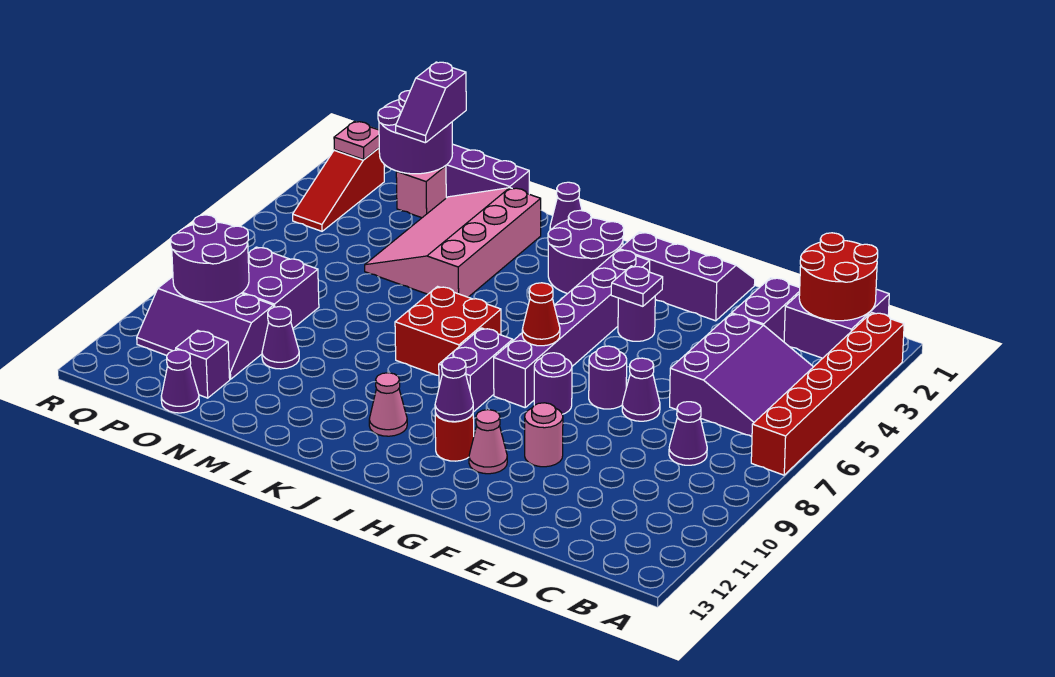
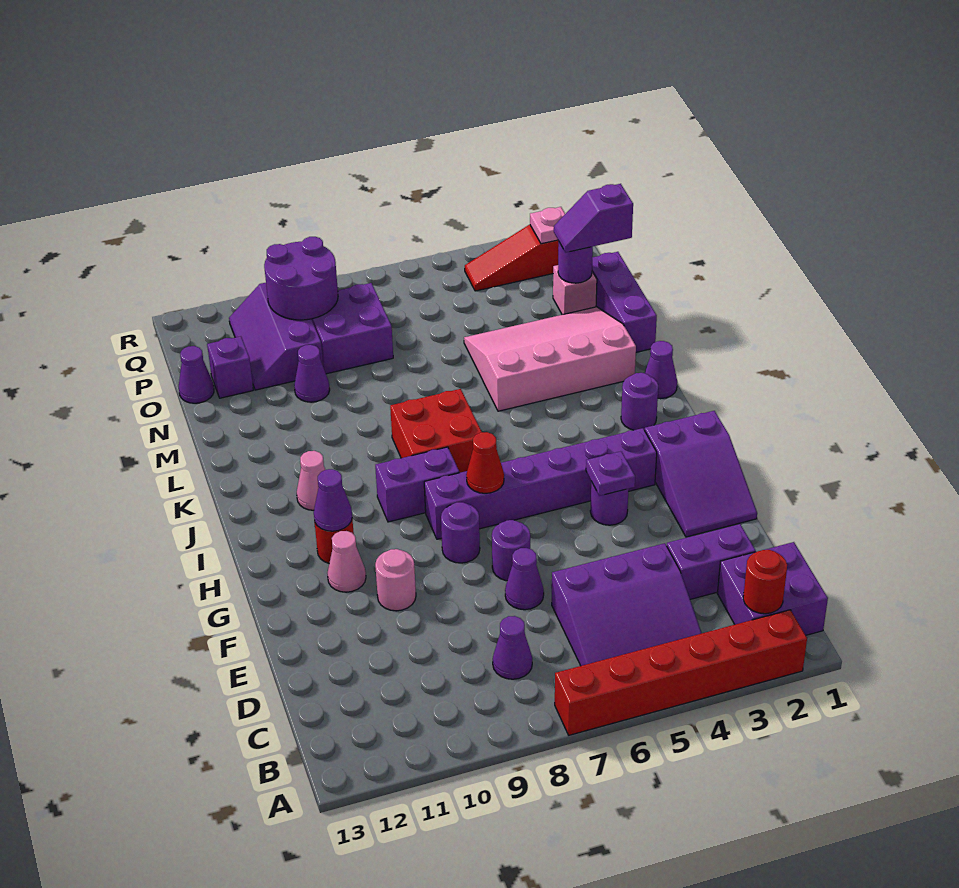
red 2x2 round brick [799,233,878,321] -> red 1x1 round brick [743,550,787,614]
purple 2x3 slope [620,232,755,321] -> purple 2x3 slope turned to [645,411,757,537]
purple 2x2 round brick [548,210,624,294] -> purple 1x1 round brick [621,373,658,430]
purple 2x2 round brick [378,91,452,174] -> purple 1x1 round brick [558,242,593,283]

